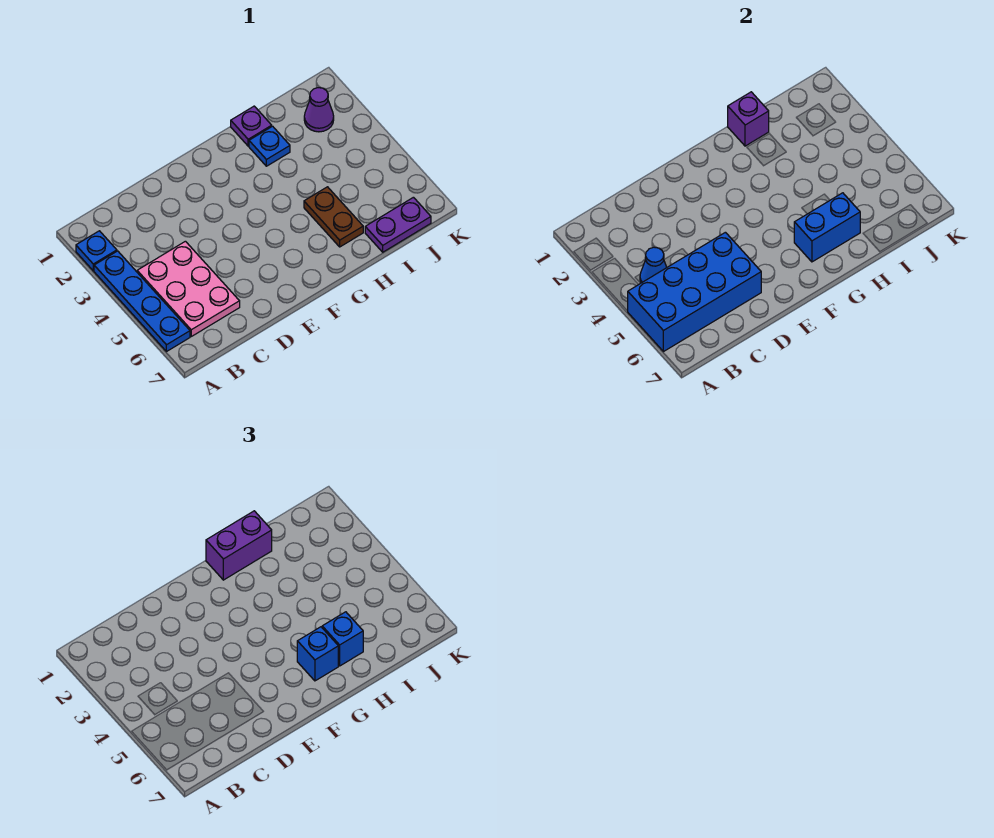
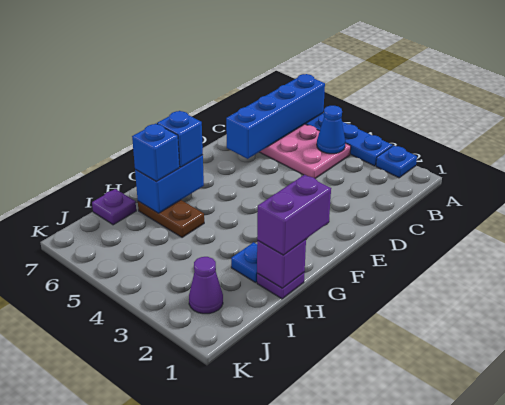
blue 2x4 brick [628,232,761,352] -> blue 1x4 brick [226,74,325,159]
purple 1x2 plate [365,197,431,252] -> purple 1x1 plate [92,189,136,225]

